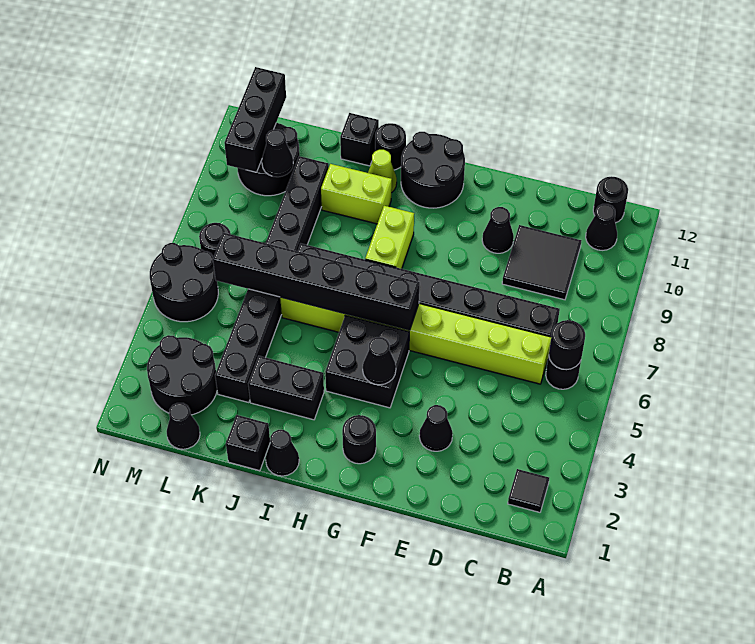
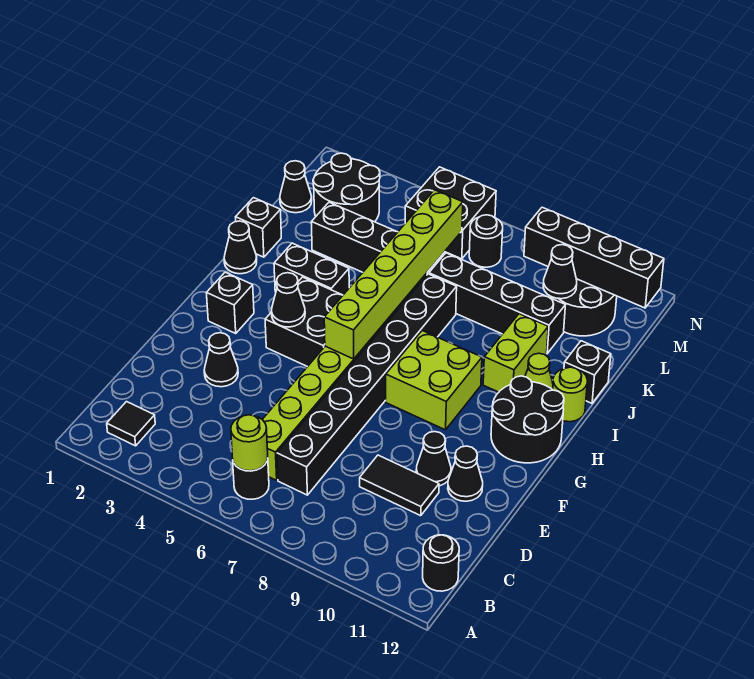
black 1x1 round brick [549,320,585,370] -> lime 1x1 round brick [231,415,268,471]
black 1x1 cone [586,204,617,250] -> black 1x1 cone moved to [448,446,483,501]
black 2x2 tile [502,225,582,300] -> black 1x2 tile [360,455,439,516]
black 1x1 round brick [342,415,376,464] -> black 1x1 brick [206,272,254,333]
black 1x6 brick [213,233,420,330] -> lime 1x6 brick [324,190,463,359]
lime 1x2 brick [365,206,414,269] -> lime 2x2 brick [386,331,482,430]
black 1x2 brick [248,356,324,420] -> black 1x2 brick turned to [274,243,349,295]
black 1x1 round brick [375,123,406,170] -> lime 1x1 round brick [553,367,587,422]
black 2x2 round brick [150,243,218,322] -> black 2x2 brick [405,167,496,259]
black 1x3 brick [224,67,286,172] -> black 1x4 brick [524,207,664,308]

